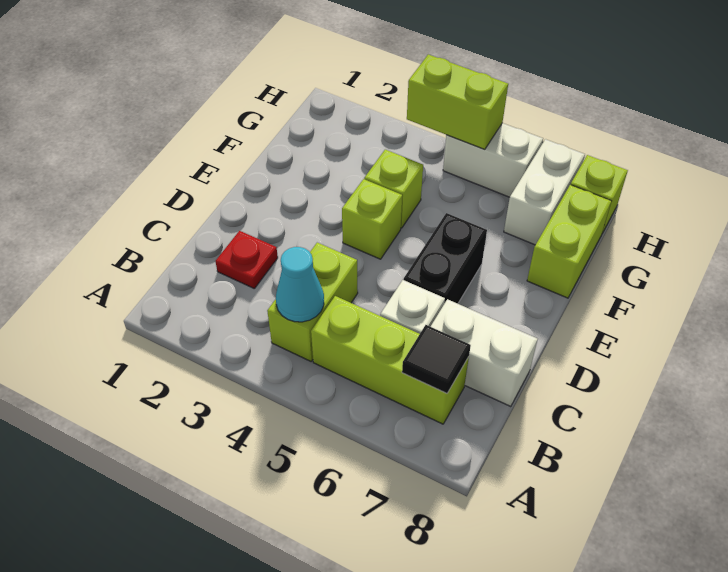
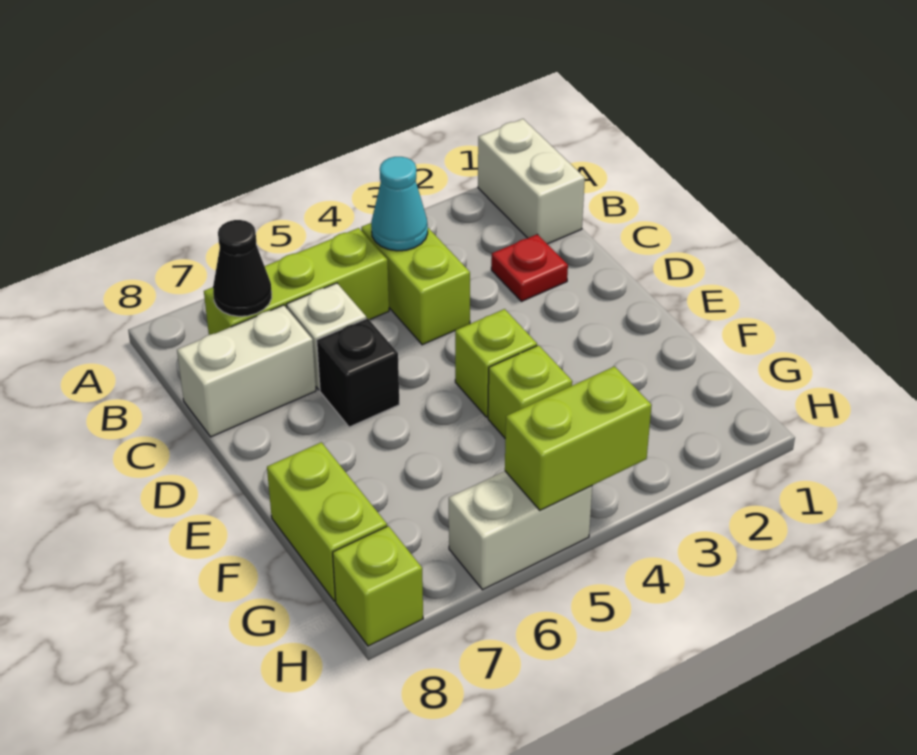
black 1x1 tile [402,325,471,393] -> black 1x1 cone [213,220,272,316]
black 1x2 brick [404,213,487,304] -> black 1x1 brick [317,318,399,427]
white 1x2 brick [504,139,585,245] -> white 1x2 brick moved to [478,119,585,244]

